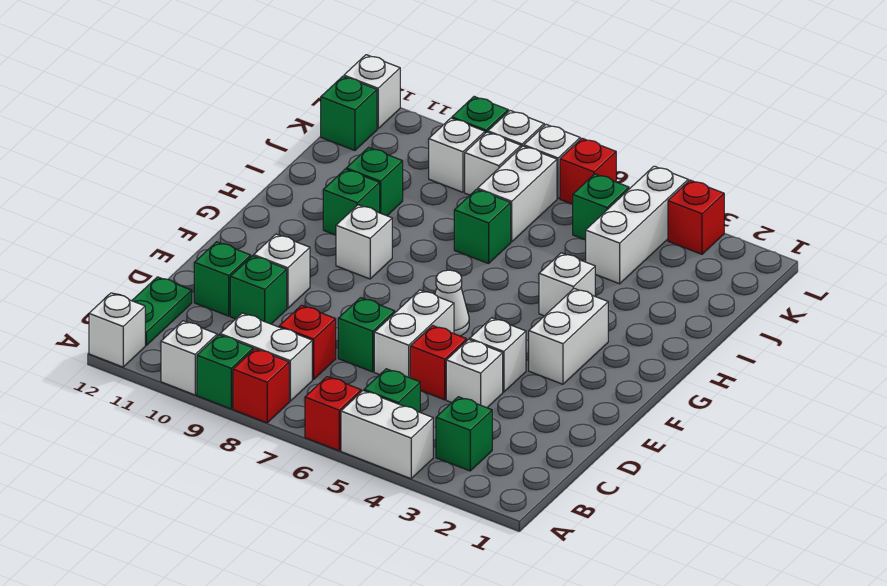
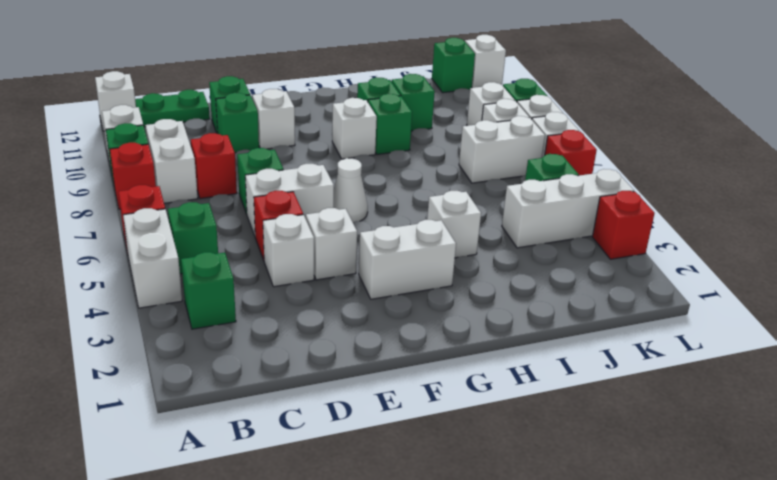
green 1x1 brick [454,189,511,264] -> green 1x1 brick moved to [368,94,412,154]

